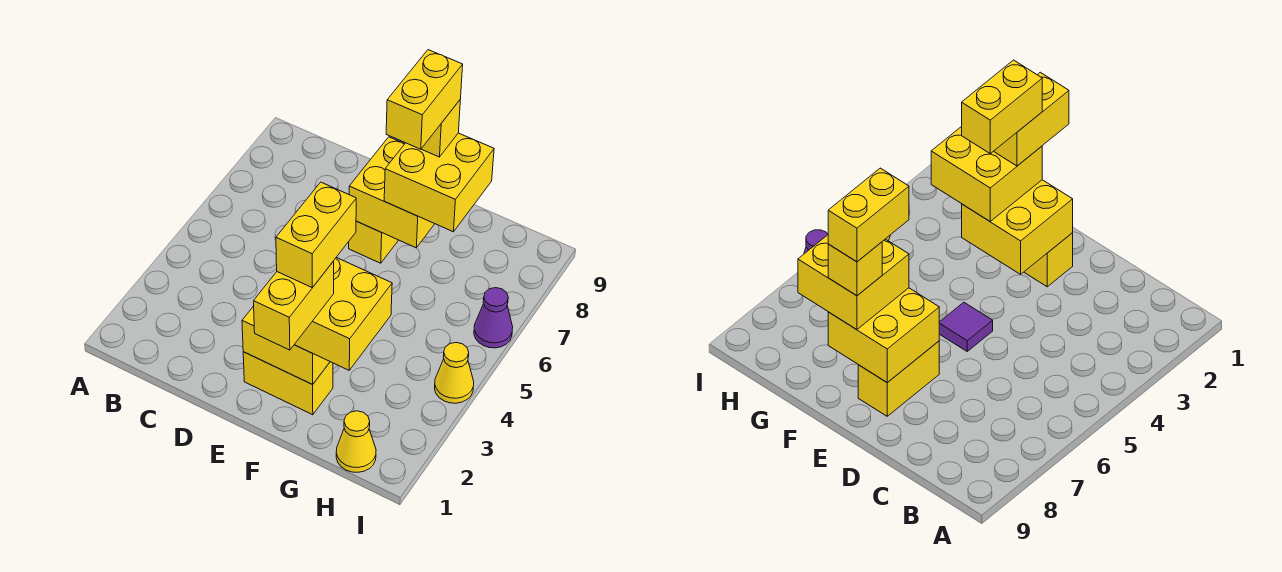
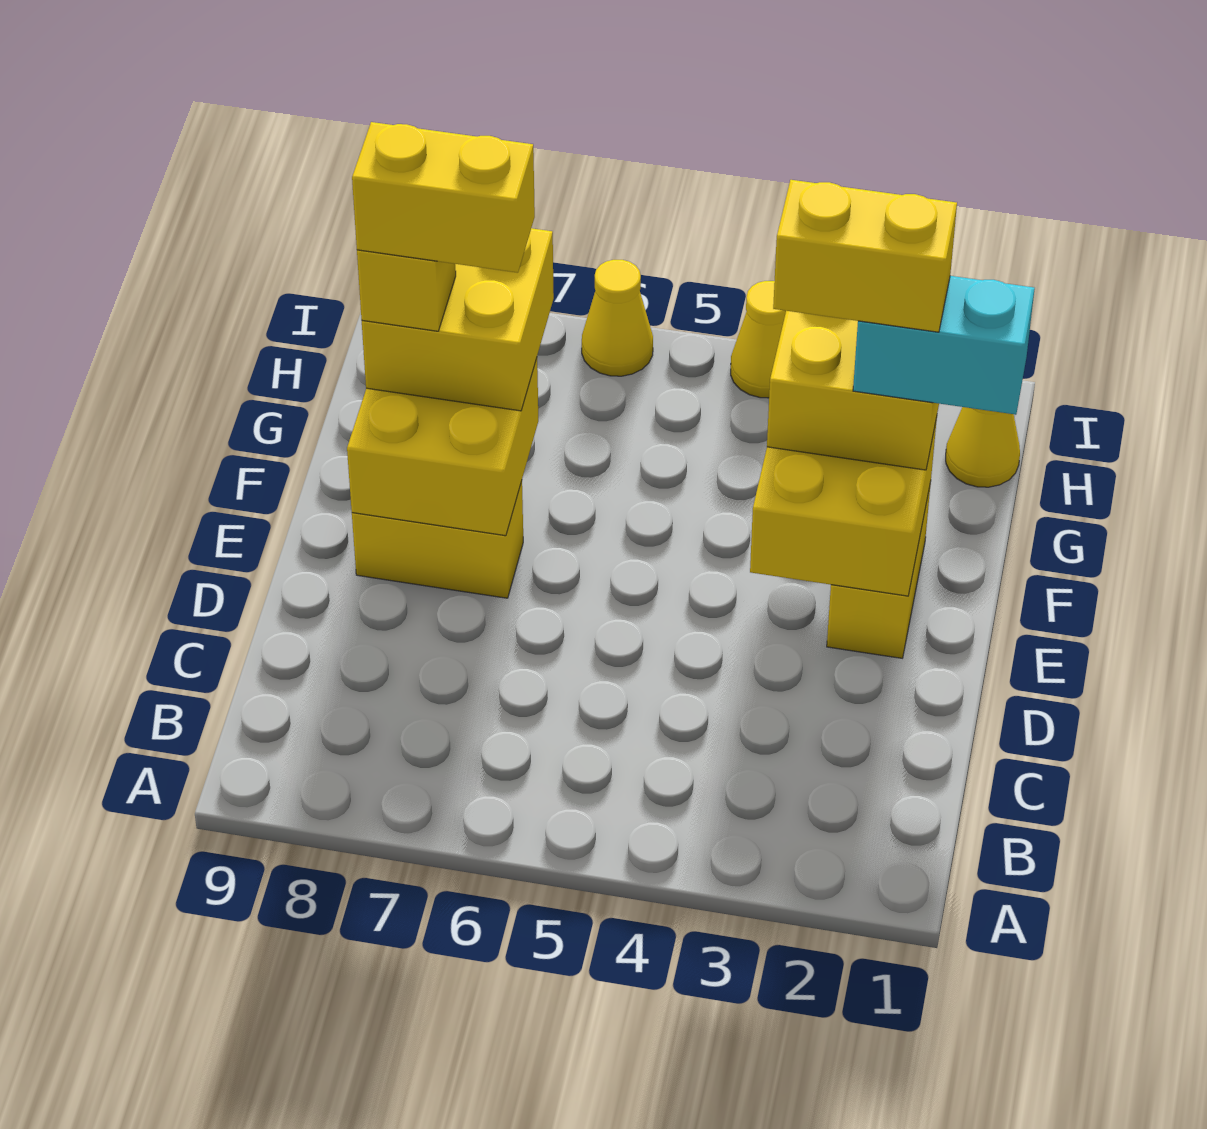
purple 1x1 tile [939,302,993,351] -> none
yellow 1x2 brick [254,261,334,350] -> cyan 1x2 brick [853,276,1035,415]
purple 1x1 cone [474,288,513,348] -> yellow 1x1 cone [582,260,653,376]

